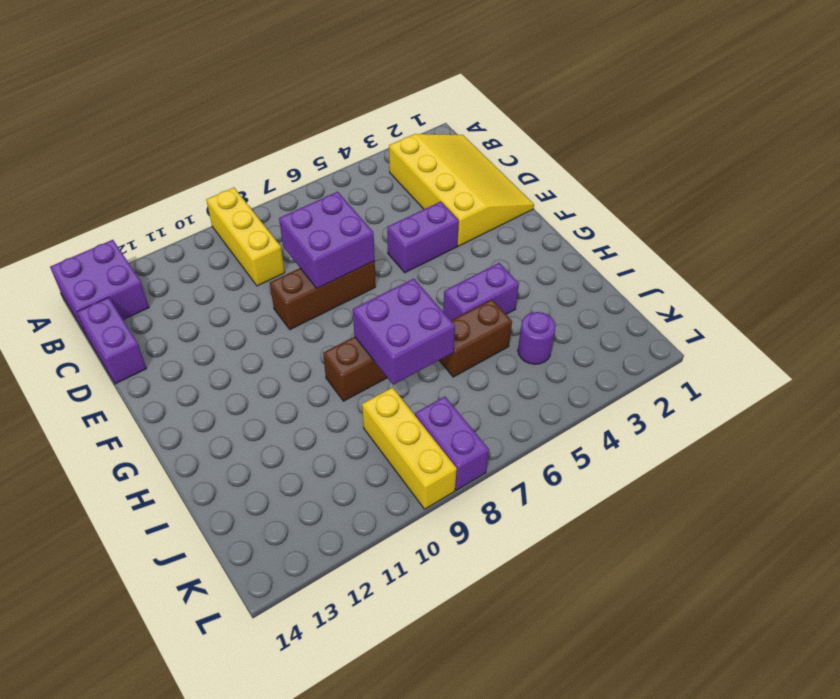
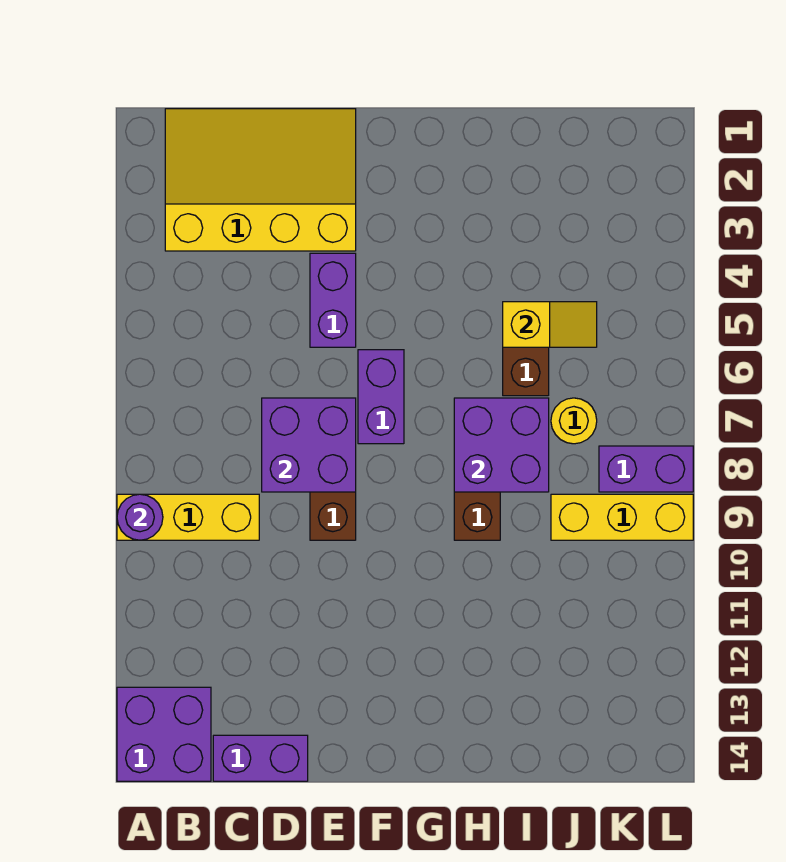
purple 1x2 brick [443,263,519,320] -> purple 1x2 brick moved to [358,350,404,444]
none -> yellow 1x2 slope [503,302,597,347]
purple 1x1 round brick [518,312,556,364] -> purple 1x1 round brick moved to [117,494,163,540]
none -> yellow 1x1 round brick [551,398,597,444]

